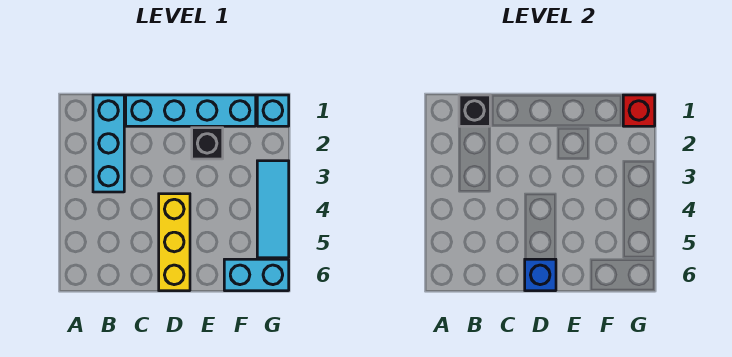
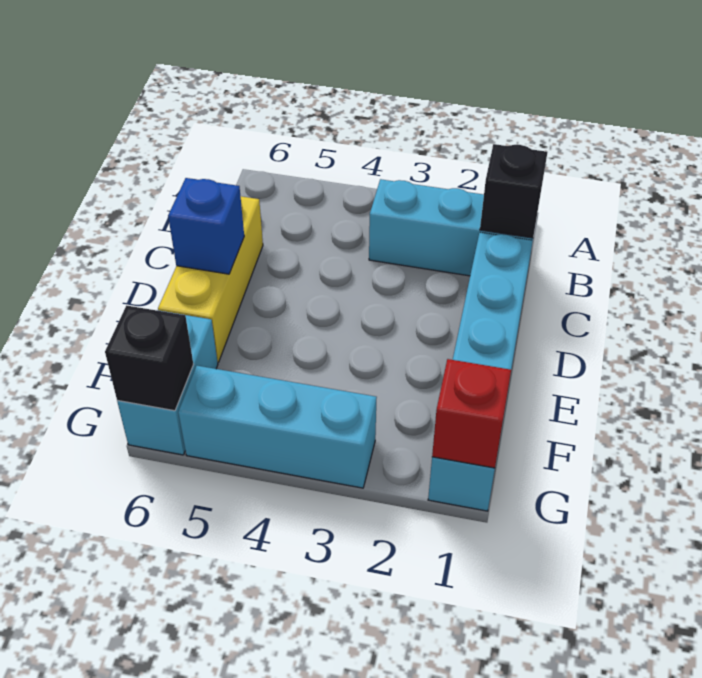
yellow 1x3 brick [159,194,190,291] -> yellow 1x3 brick turned to [158,196,263,362]
black 1x1 brick [192,128,223,159] -> black 1x1 brick moved to [105,305,194,411]
cyan 1x3 tile [257,161,289,258] -> cyan 1x3 brick [178,366,377,488]

